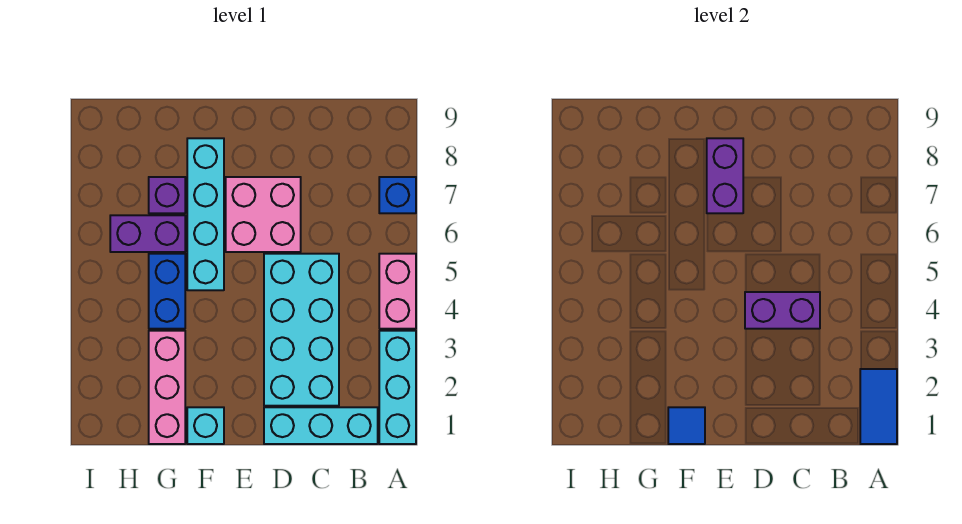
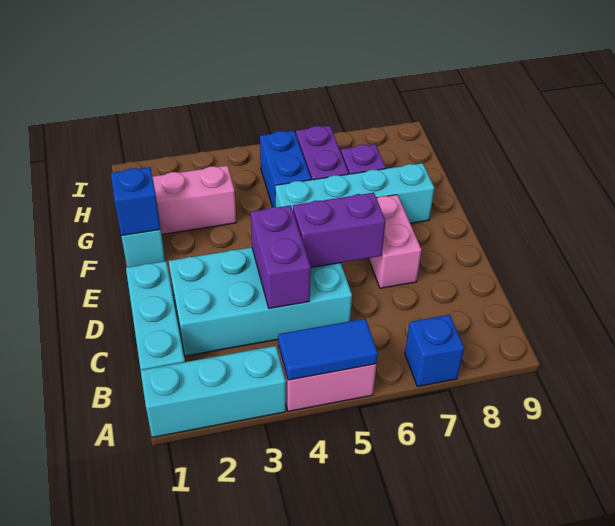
blue 1x2 tile [860,369,897,444] -> blue 1x2 tile moved to [278,319,378,380]
pink 2x2 brick [226,177,301,252] -> pink 1x2 brick [368,195,422,288]
purple 1x2 brick [707,138,743,213] -> purple 1x2 brick moved to [293,193,386,268]
blue 1x1 tile [668,407,705,444] -> blue 1x1 brick [111,167,161,236]
blue 1x2 brick [149,254,185,329] -> blue 1x2 brick turned to [260,131,311,207]

